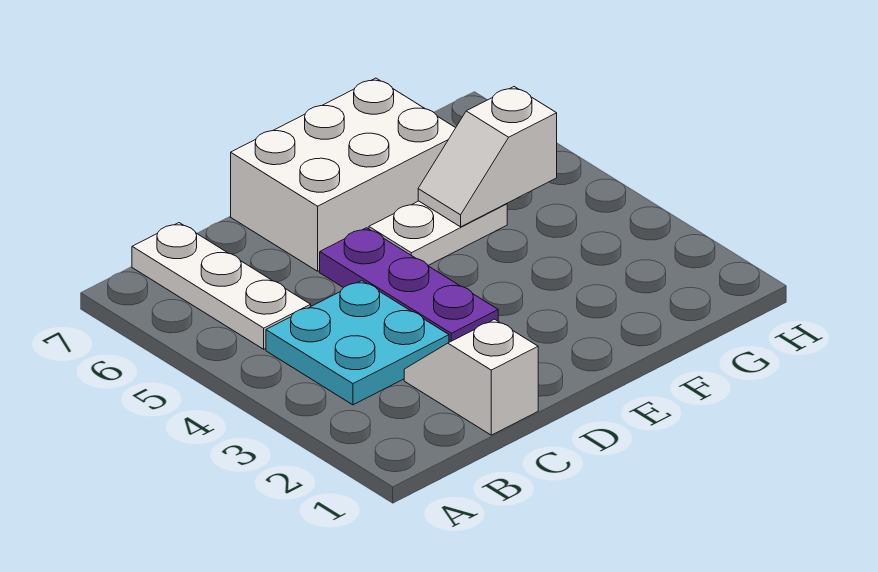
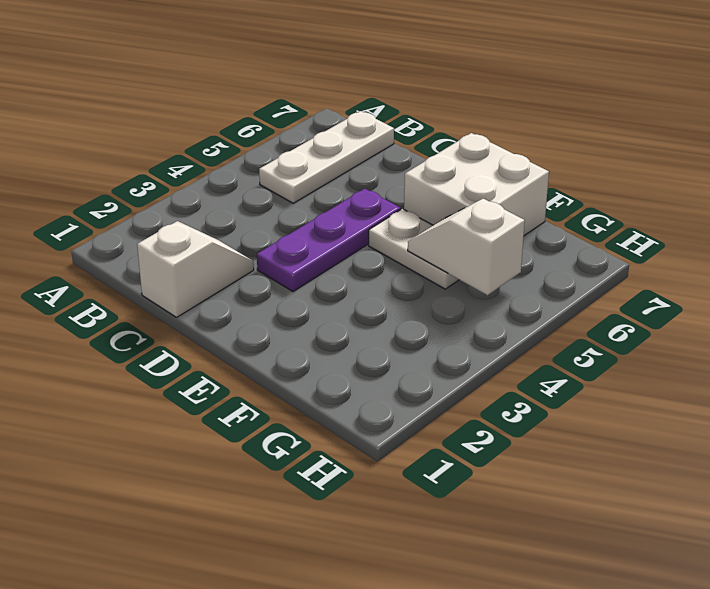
cyan 2x2 plate [266,281,449,405] -> none
white 2x3 brick [231,78,455,271] -> white 2x2 brick [404,133,549,236]

